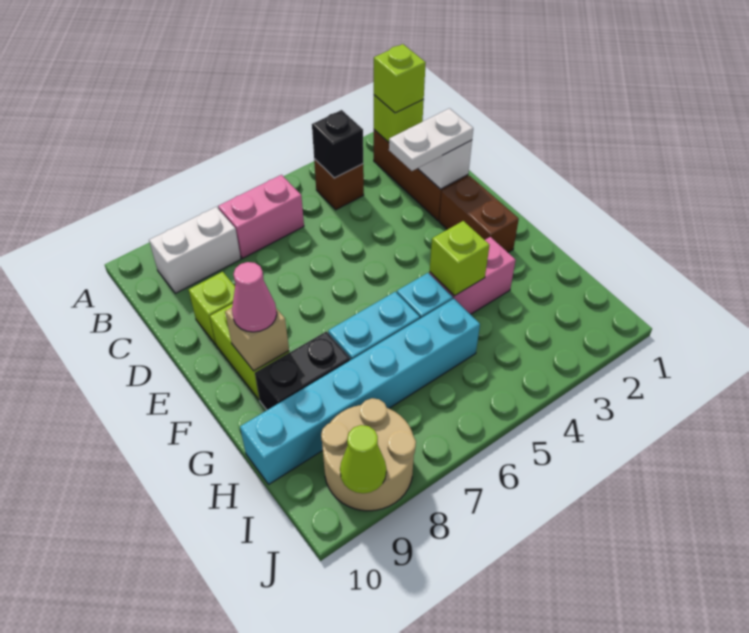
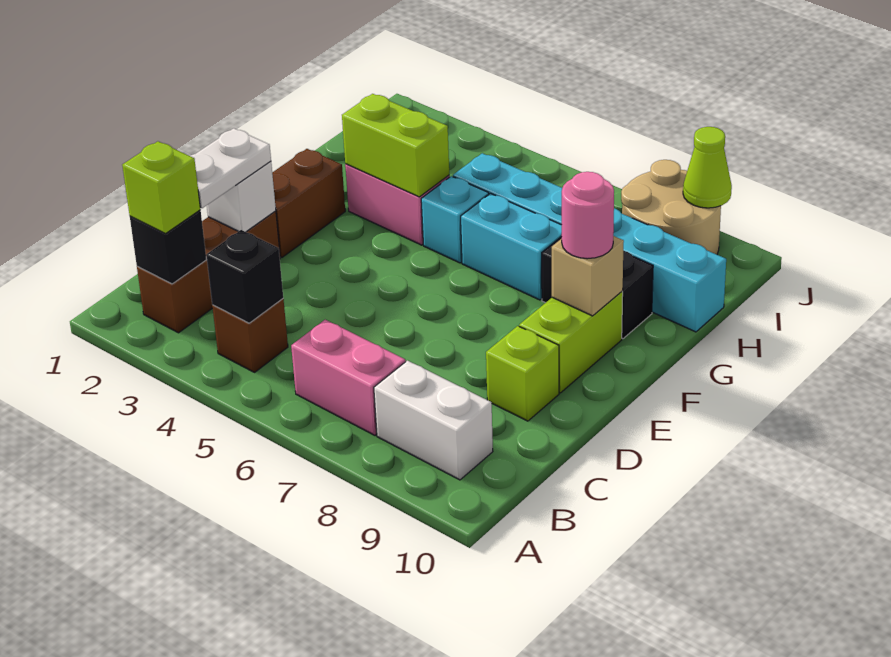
lime 1x1 brick [374,95,424,142] -> black 1x1 brick [130,210,206,284]
white 1x2 plate [389,108,473,171] -> white 1x2 plate turned to [190,128,271,208]
pink 1x1 cone [232,262,277,332] -> pink 1x1 round brick [562,172,614,259]
lime 1x1 brick [430,221,490,296] -> lime 1x2 brick [342,94,449,197]

